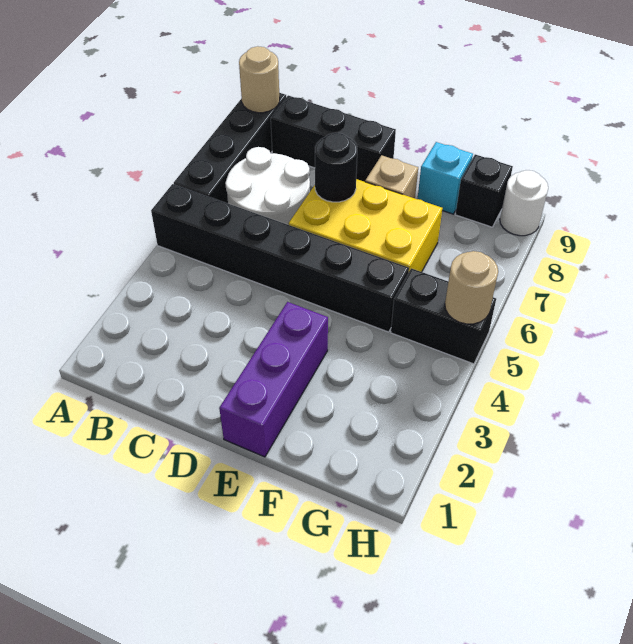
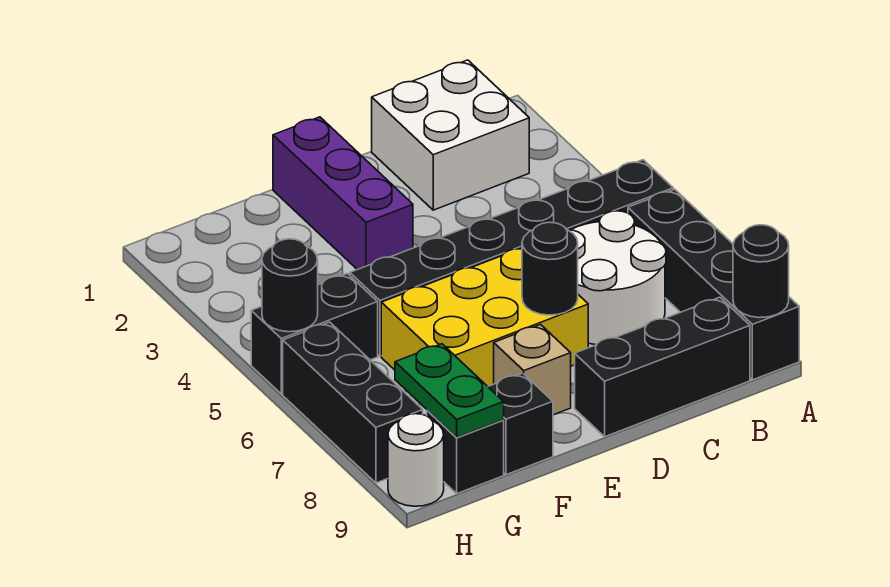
tan 1x1 round brick [239,46,280,113] -> black 1x1 round brick [733,225,789,318]
none -> white 2x2 brick [372,60,529,210]
cyan 1x1 brick [418,142,473,214] -> black 1x1 brick [488,373,553,475]
none -> green 1x2 plate [395,344,504,437]
tan 1x1 round brick [445,251,498,324] -> black 1x1 round brick [262,239,318,332]
none -> black 1x3 brick [283,322,423,483]

